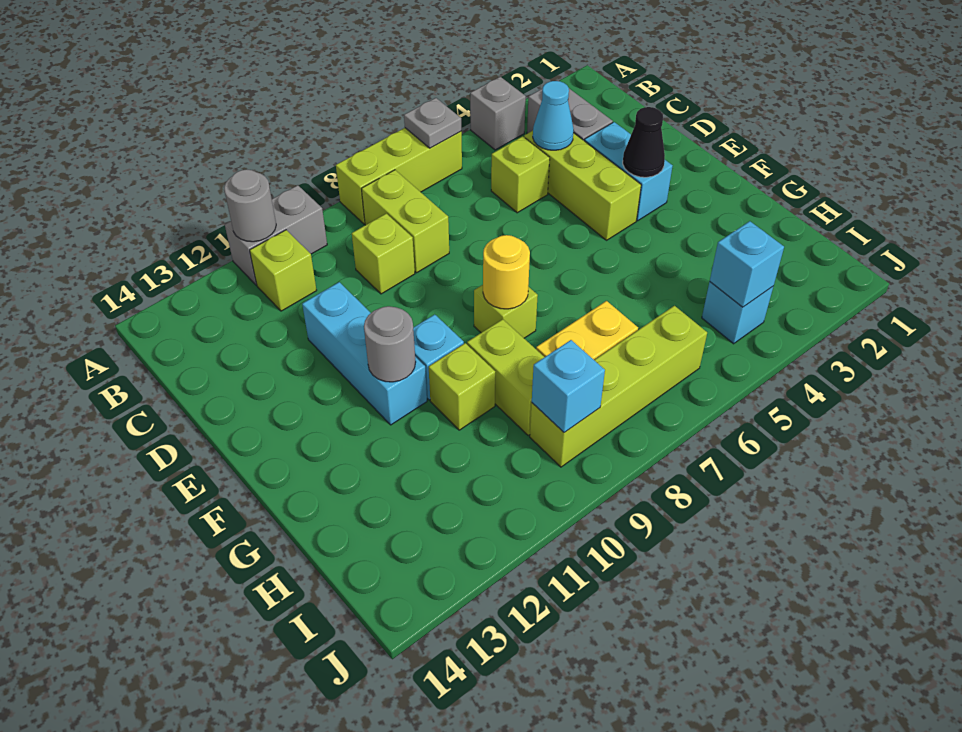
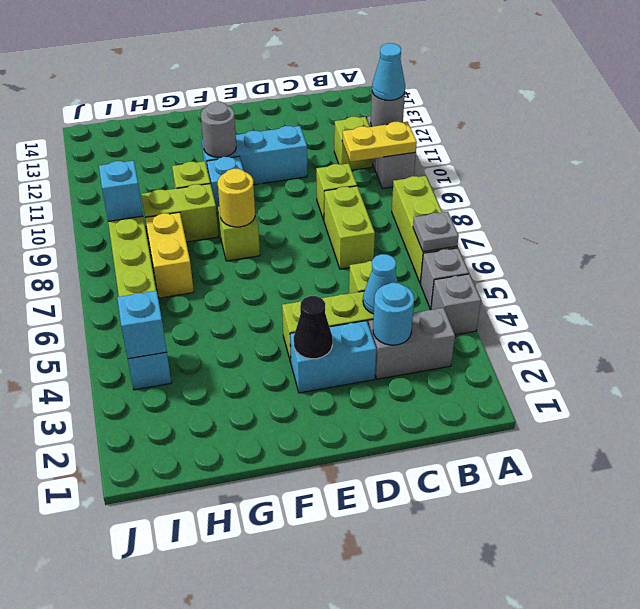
none -> grey 1x1 brick [420,248,469,309]
none -> yellow 1x2 plate [342,122,417,162]
none -> cyan 1x1 cone [372,43,405,100]
lime 1x2 brick [362,170,449,273] -> lime 1x2 brick turned to [324,186,375,269]
none -> cyan 1x1 round brick [373,283,414,345]

